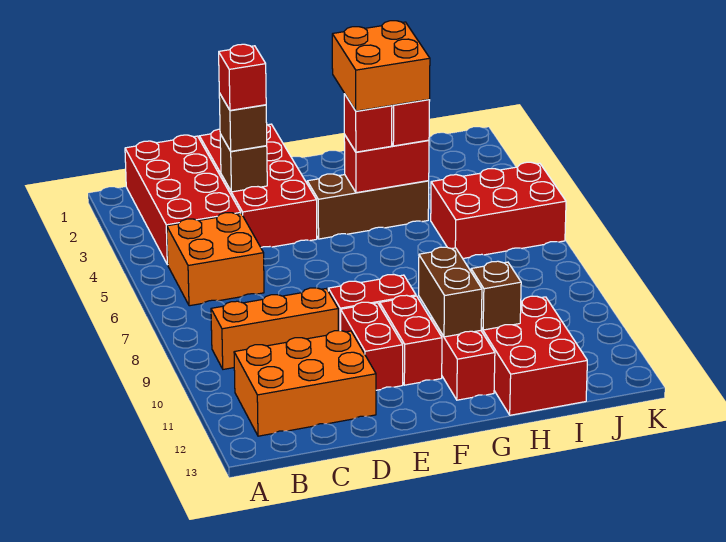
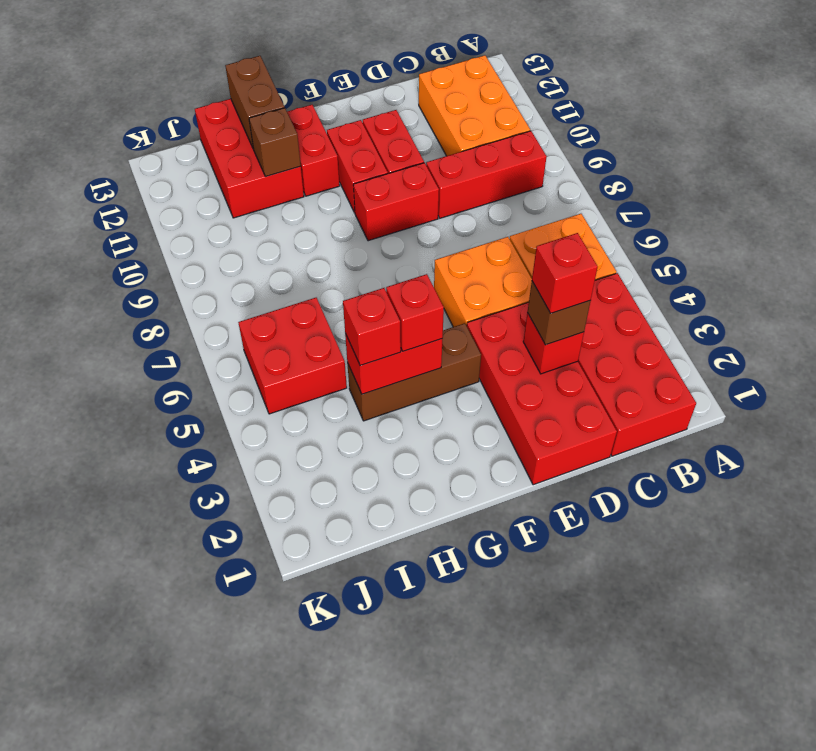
orange 1x3 brick [211,288,338,369] -> red 1x3 brick [426,131,547,218]
orange 2x3 brick [234,331,376,436] -> orange 2x3 brick turned to [419,55,530,156]
brown 1x1 brick [220,134,267,192] -> red 1x1 brick [523,313,584,374]
orange 2x2 brick [332,21,430,111] -> orange 2x2 brick moved to [434,237,532,327]
brown 1x2 brick [419,247,482,337] -> brown 1x2 brick moved to [225,56,285,149]
red 2x3 brick [431,162,566,258] -> red 2x2 brick [238,298,347,414]

